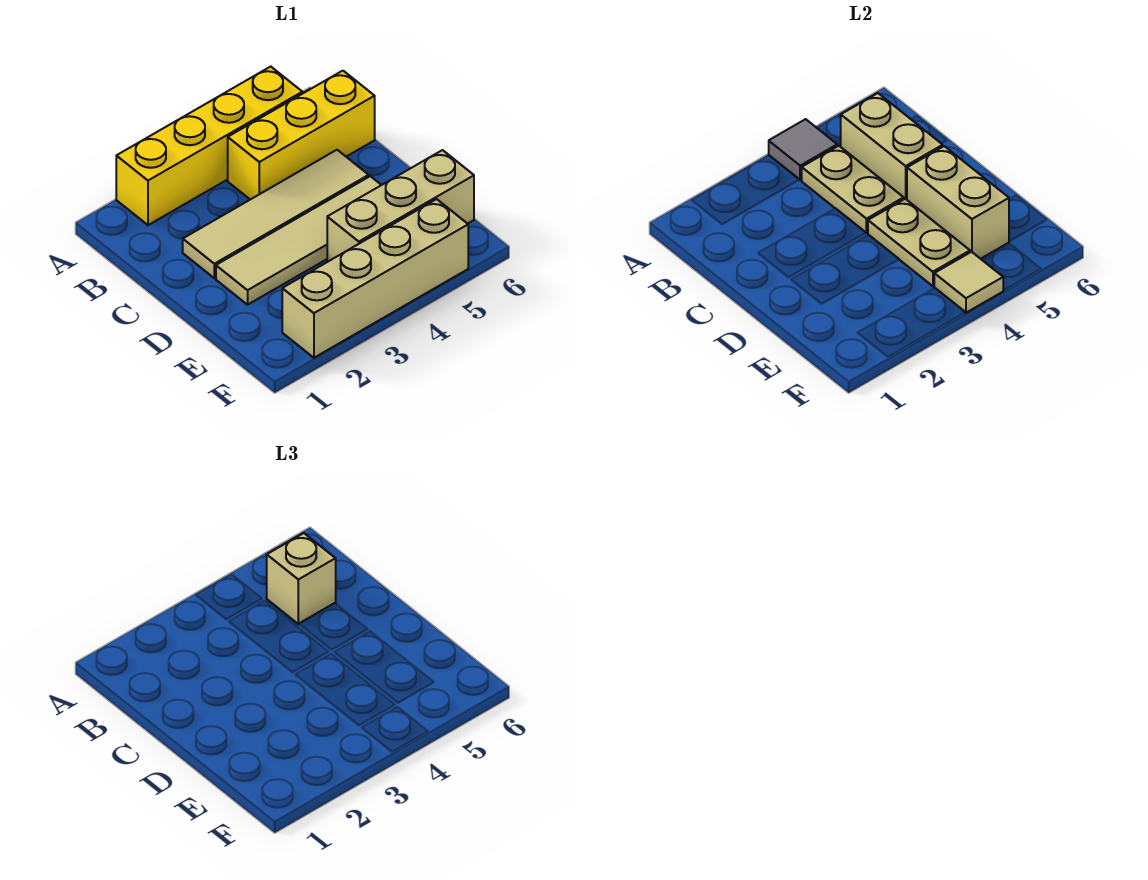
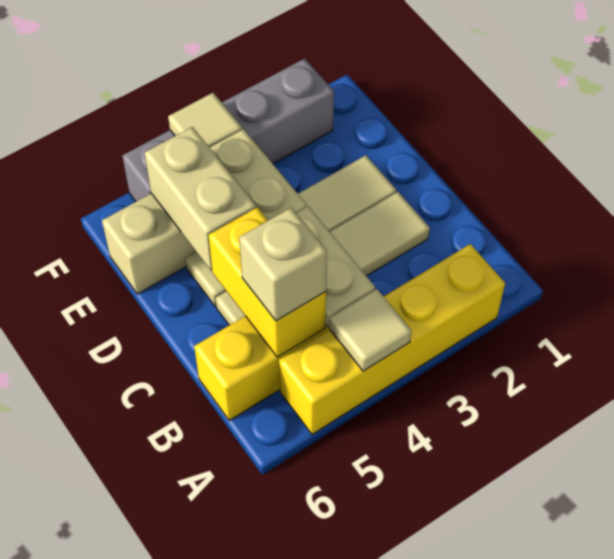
grey 1x1 tile [769,119,837,180] -> tan 1x1 tile [329,289,412,371]
tan 1x2 brick [841,93,943,200] -> yellow 1x2 brick [208,207,326,357]
tan 1x4 brick [282,199,468,358] -> grey 1x4 brick [122,58,334,201]

